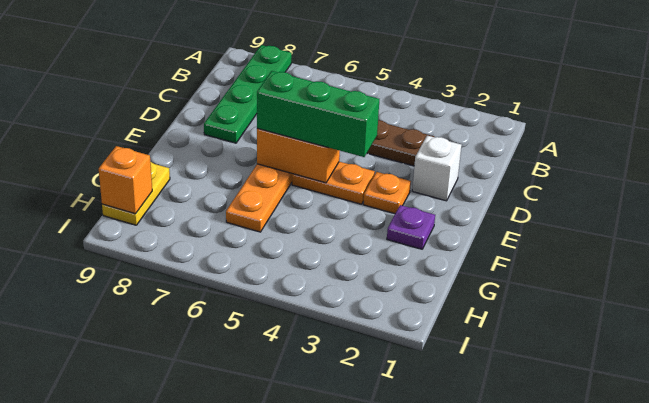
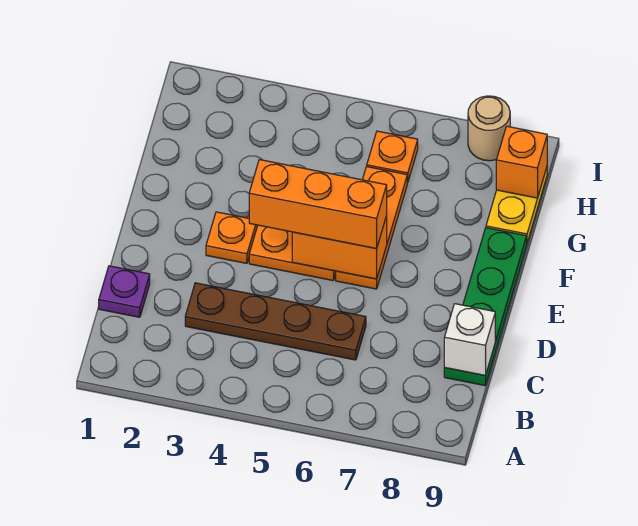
green 1x4 plate [204,45,292,143] -> green 1x4 plate moved to [444,228,527,385]
white 1x1 brick [412,136,462,201] -> white 1x1 brick moved to [444,304,495,376]
green 1x3 brick [257,71,379,157] -> orange 1x3 brick [249,160,387,249]
purple 1x1 plate [387,205,435,249] -> purple 1x1 plate moved to [99,266,150,317]
none -> orange 1x1 plate [367,131,418,183]
none -> tan 1x1 round brick [468,96,510,161]

